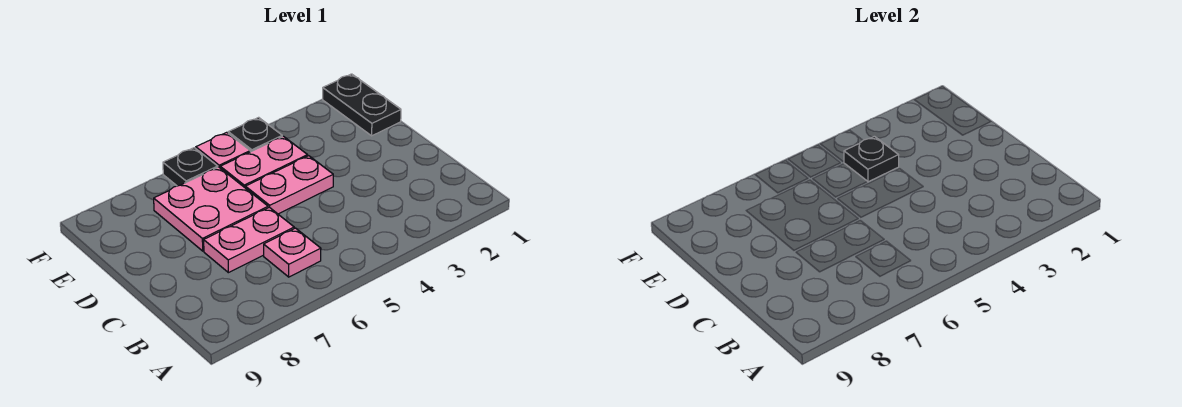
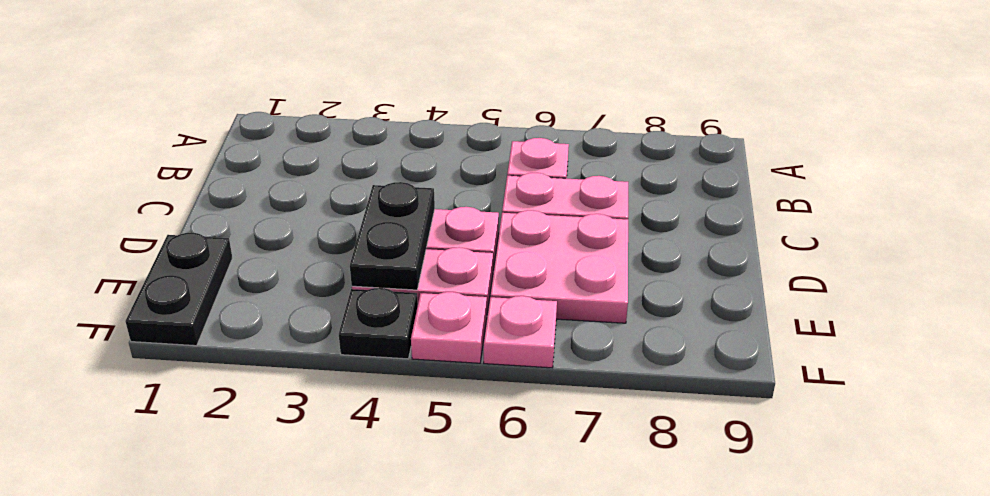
black 1x1 plate [844,136,899,182] -> black 1x2 plate [350,182,435,290]
black 1x1 plate [163,148,218,186] -> pink 1x1 plate [484,296,557,368]

